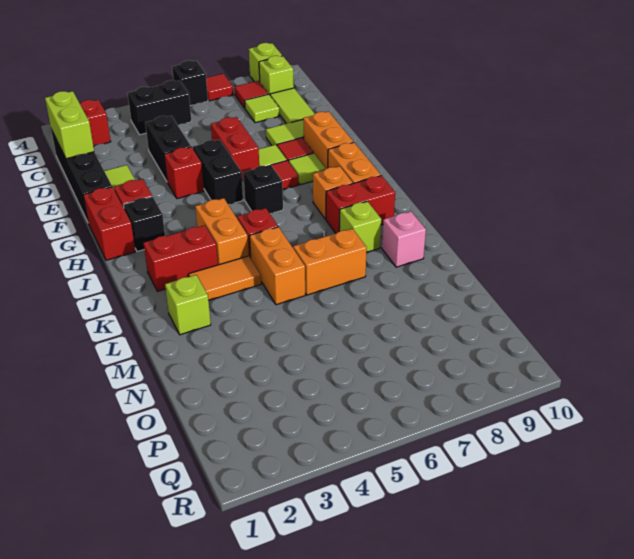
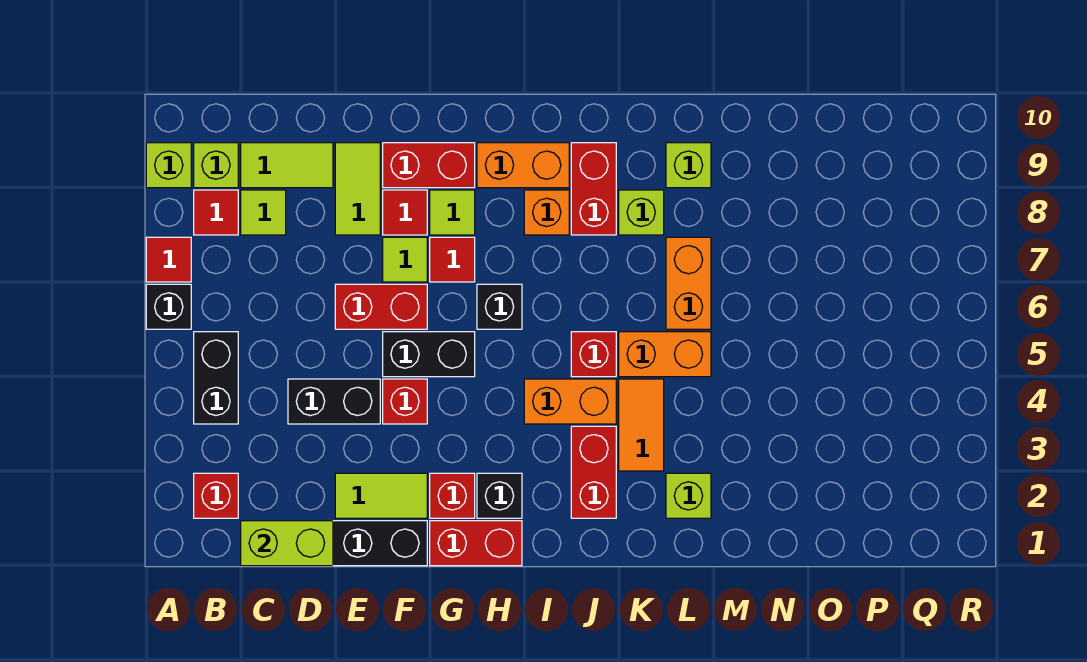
orange 1x2 brick [303,112,353,169] -> red 1x2 brick [383,143,475,188]
pink 1x1 brick [382,211,426,267] -> lime 1x1 brick [666,143,711,188]

